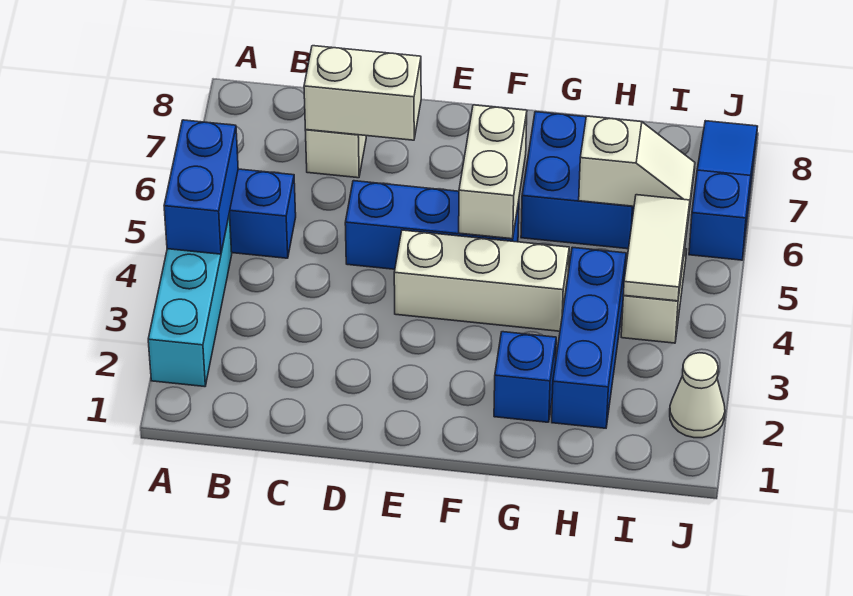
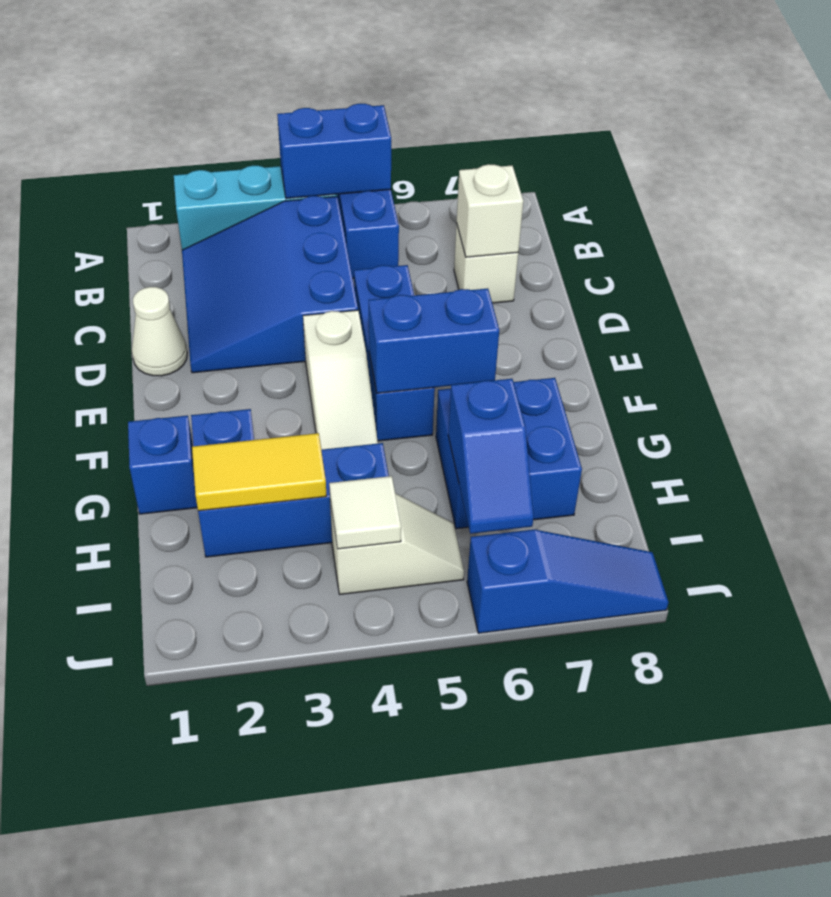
none -> blue 3x3 slope [182,196,358,373]
white 1x2 brick [304,46,421,140] -> white 1x1 brick [457,164,523,257]
white 1x3 brick [394,230,569,331] -> white 1x3 slope [303,310,378,450]
white 1x2 brick [459,105,527,239] -> blue 1x2 brick [369,288,499,393]
none -> blue 1x1 brick [128,416,197,514]
none -> yellow 1x2 tile [192,433,327,511]
white 1x2 slope [579,116,695,210] -> blue 1x2 slope [448,379,533,534]
white 1x2 tile [623,195,690,301] -> white 1x1 tile [329,476,401,549]
white 1x1 cone [670,353,725,438] -> white 1x1 cone moved to [132,287,187,376]

